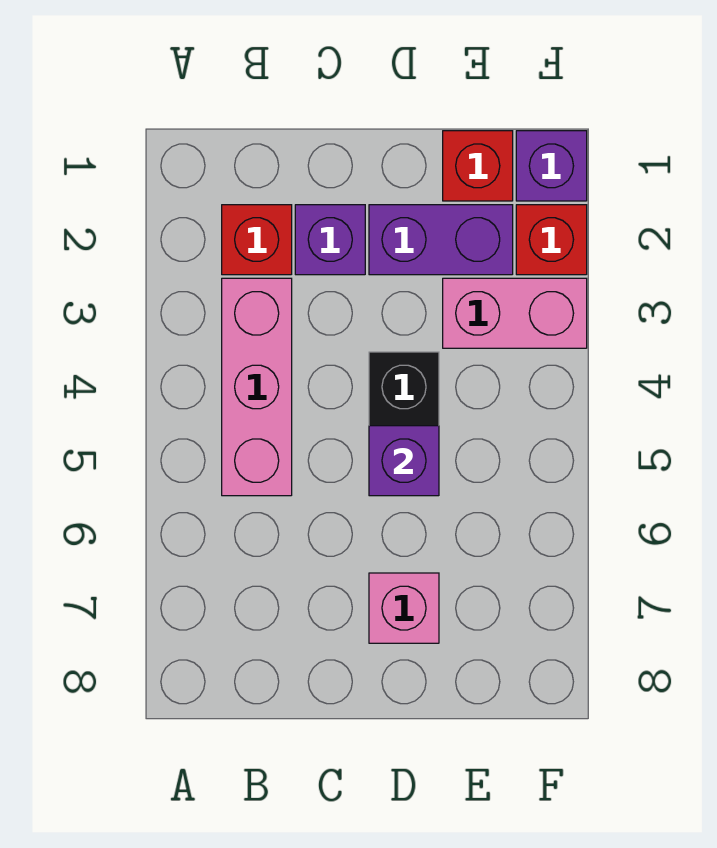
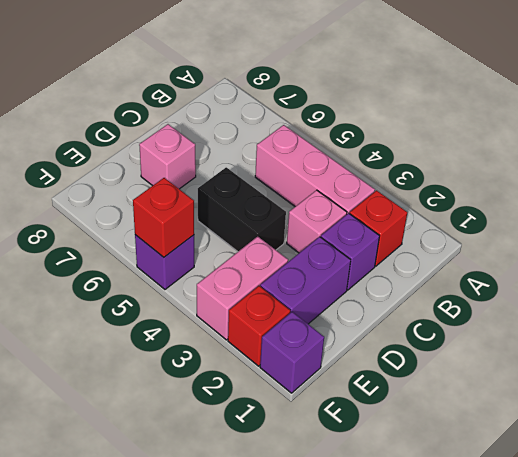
none -> pink 1x1 brick [287,190,347,253]
purple 1x1 brick [369,426,439,496] -> purple 1x1 brick moved to [135,235,194,289]
red 1x1 brick [443,131,513,201] -> red 1x1 brick moved to [133,178,194,257]

